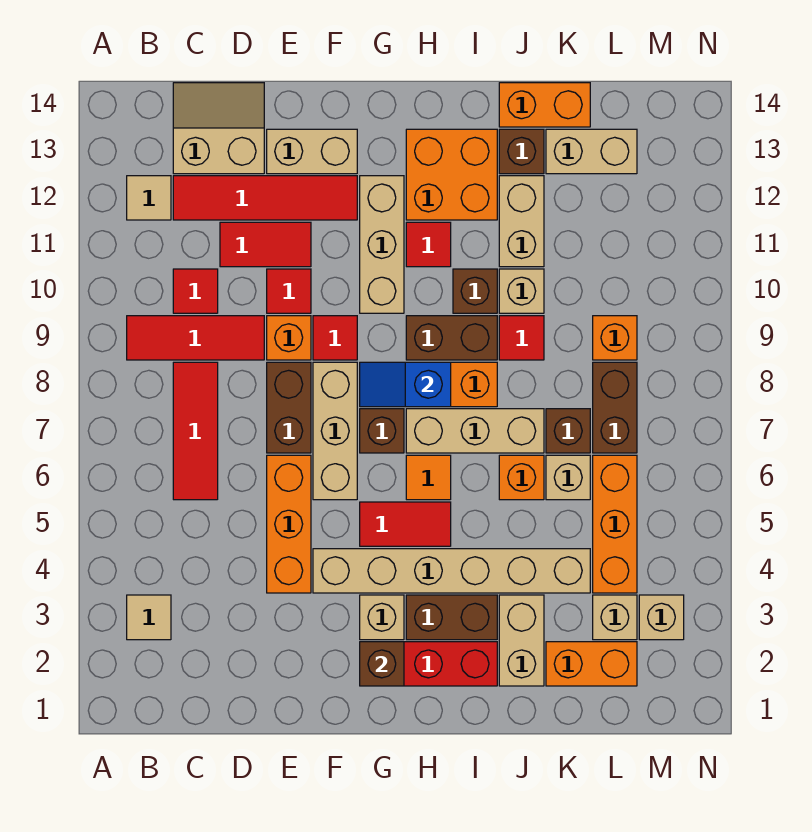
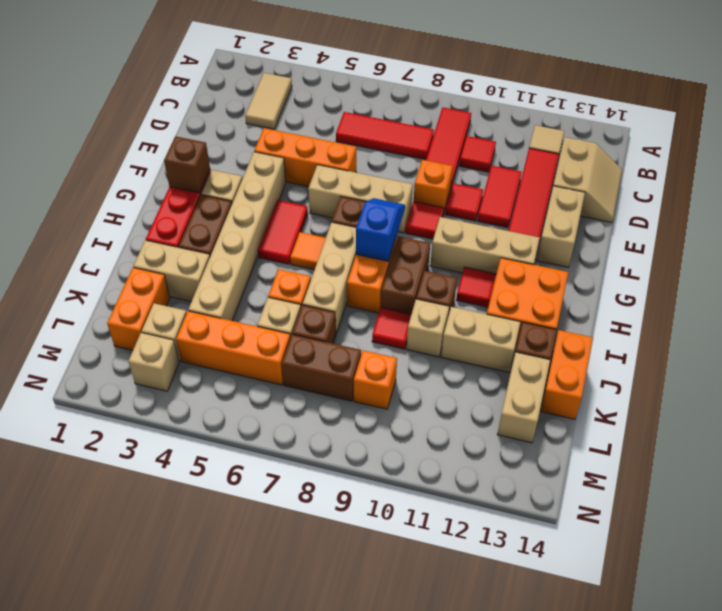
tan 1x1 tile [127,595,171,640] -> tan 1x2 tile [245,73,292,129]
brown 1x2 brick [267,362,311,453] -> none

